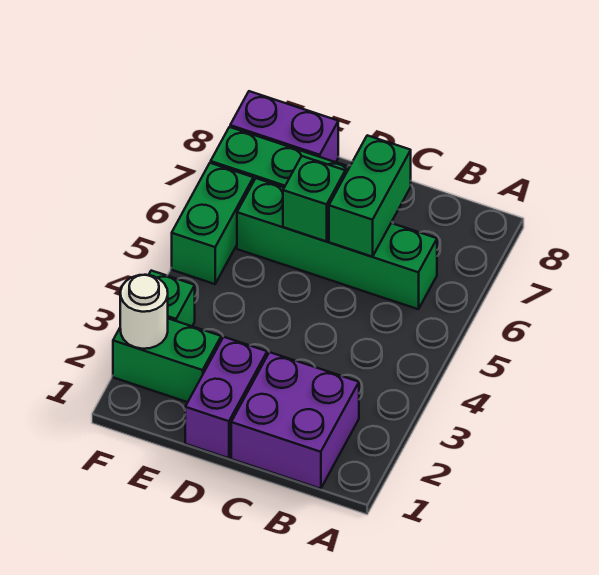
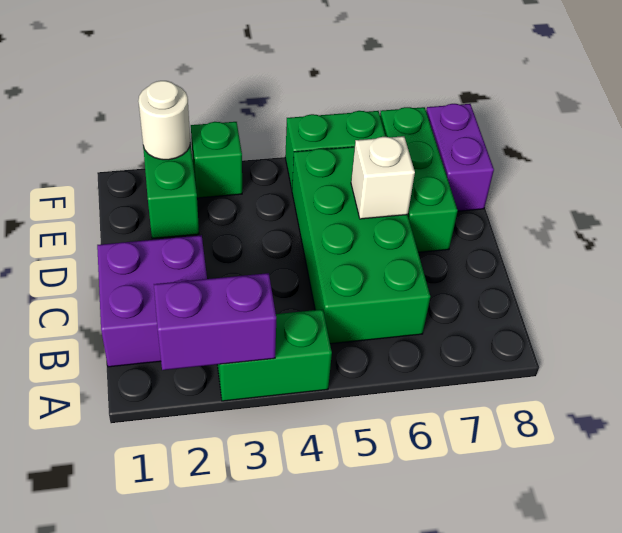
green 1x4 brick [237,178,437,309] -> green 2x4 brick [292,147,430,344]
green 1x2 brick [329,135,411,257] -> green 1x2 brick moved to [217,309,332,401]
purple 1x2 brick [185,337,267,458] -> purple 1x2 brick moved to [154,273,276,370]
green 1x1 brick [283,156,345,241] -> white 1x1 brick [351,136,415,219]

